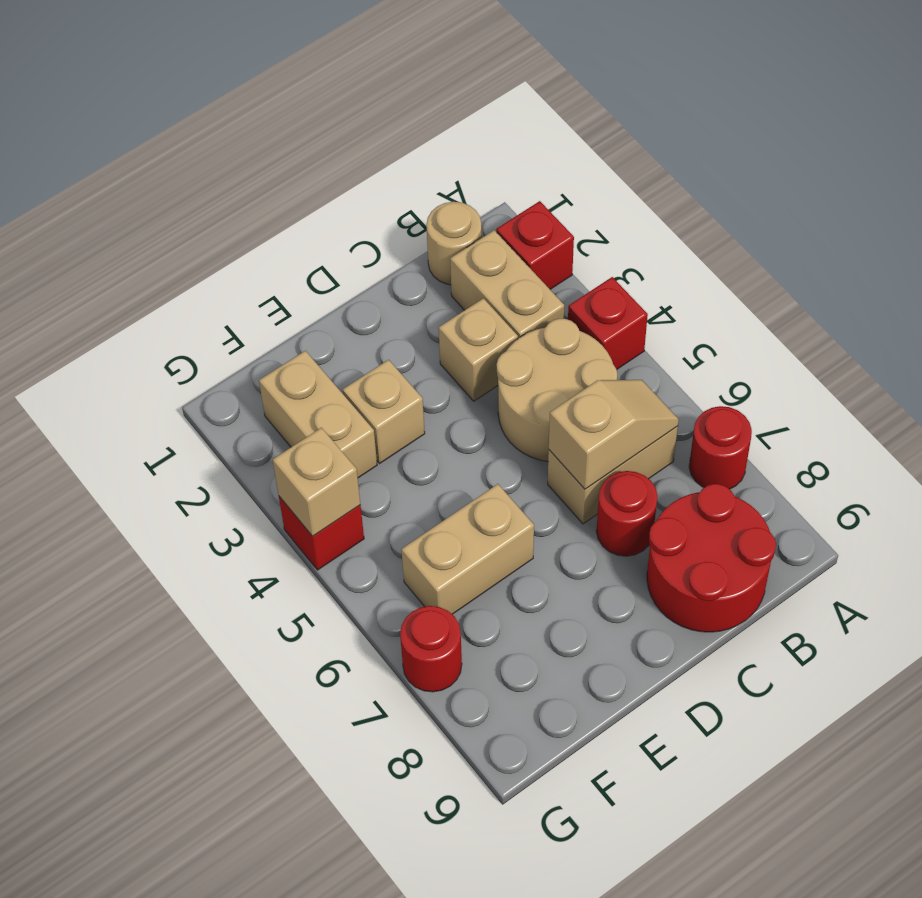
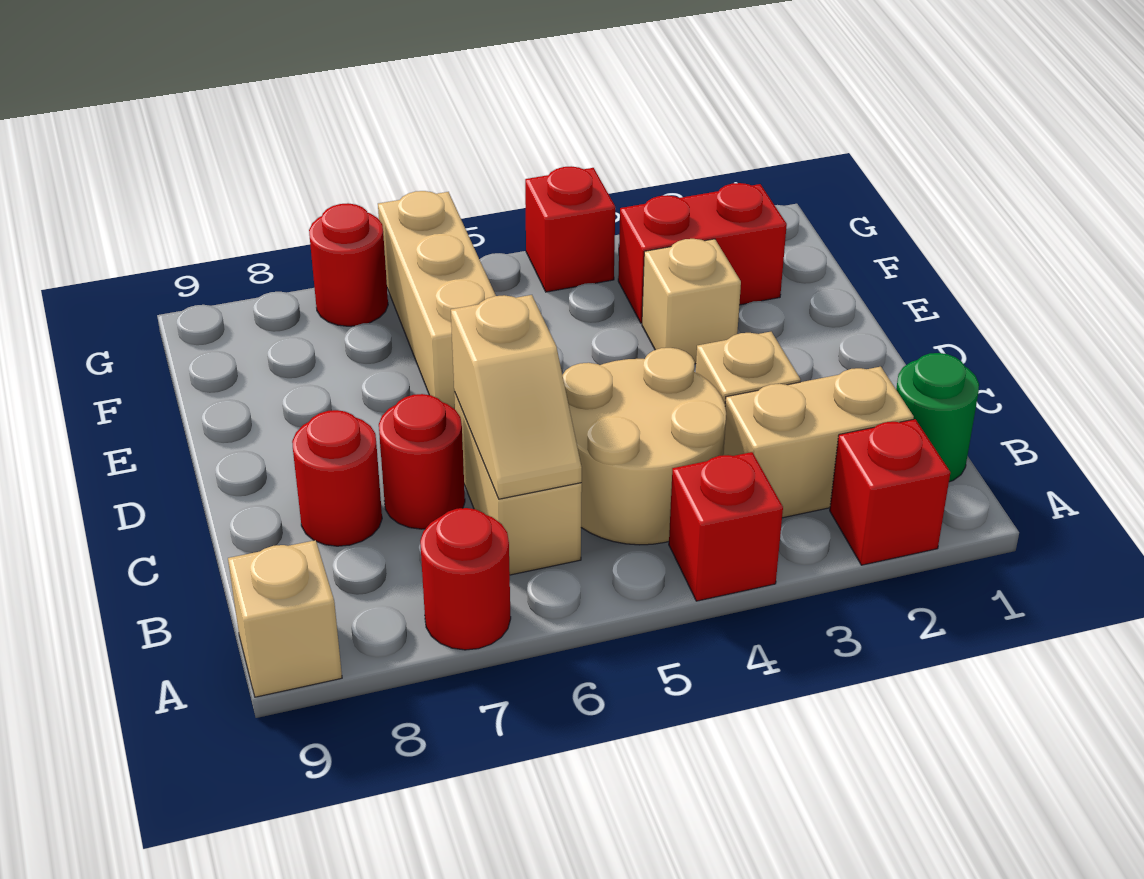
tan 1x1 round brick [426,202,482,285] -> green 1x1 round brick [896,353,979,482]
red 2x2 round brick [647,484,776,632] -> red 1x1 round brick [292,410,382,546]
tan 1x2 brick [401,484,534,614] -> tan 1x3 brick [378,191,496,409]
tan 1x2 brick [259,351,377,478] -> red 1x2 brick [618,183,787,323]
tan 1x1 brick [273,428,360,536] -> tan 1x1 brick moved to [228,540,342,697]

